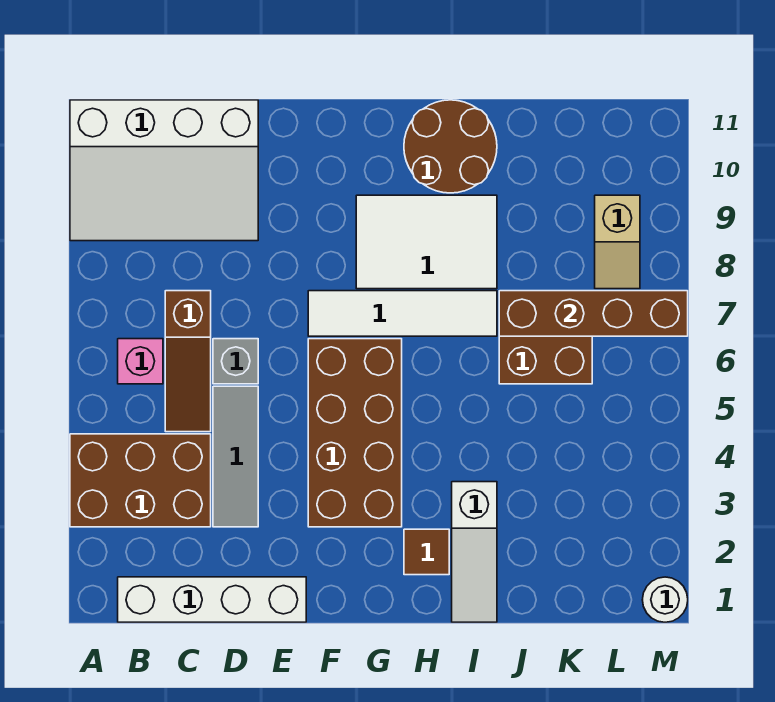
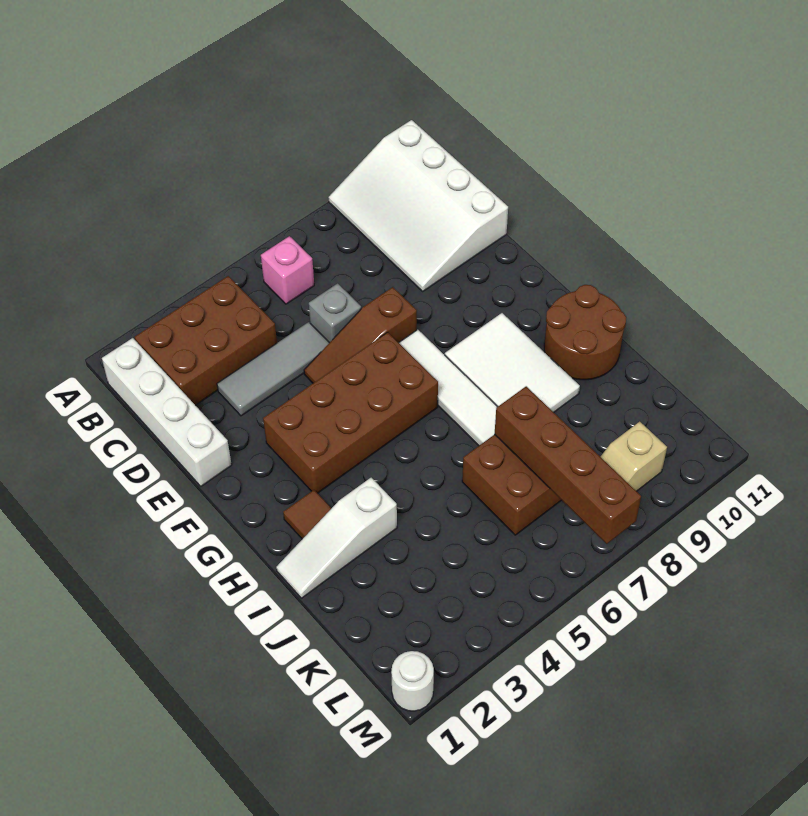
brown 2x3 brick [70,434,211,527] -> brown 2x3 brick turned to [135,276,277,405]
brown 1x3 slope [165,291,211,432] -> brown 1x3 slope moved to [304,287,417,383]

